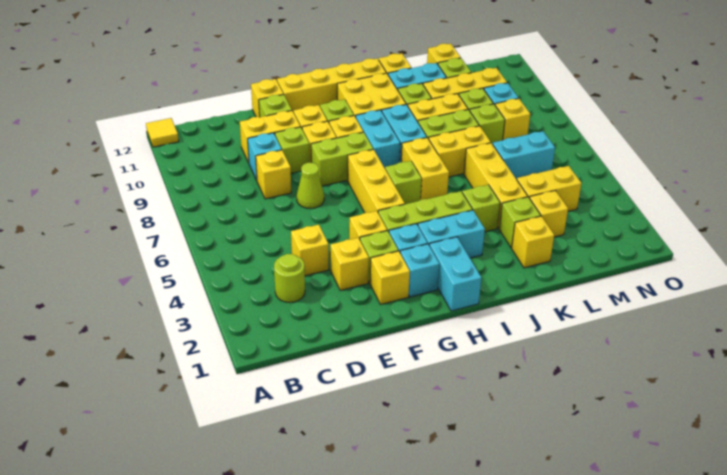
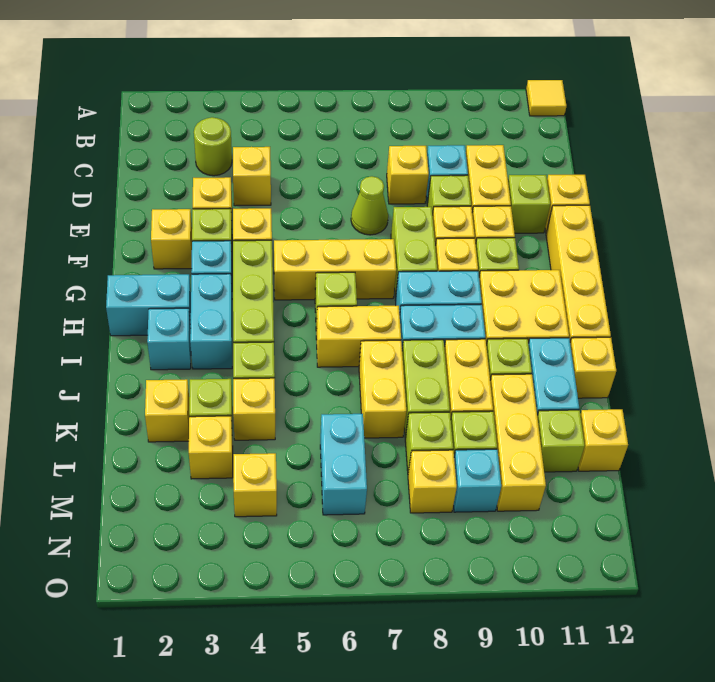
cyan 1x1 brick [400,244,440,297] -> cyan 1x1 brick moved to [147,308,191,370]
yellow 1x3 brick [464,143,528,228] -> yellow 1x1 brick [233,378,275,440]
yellow 1x2 brick [517,166,582,211] -> yellow 1x1 brick [233,453,277,517]

